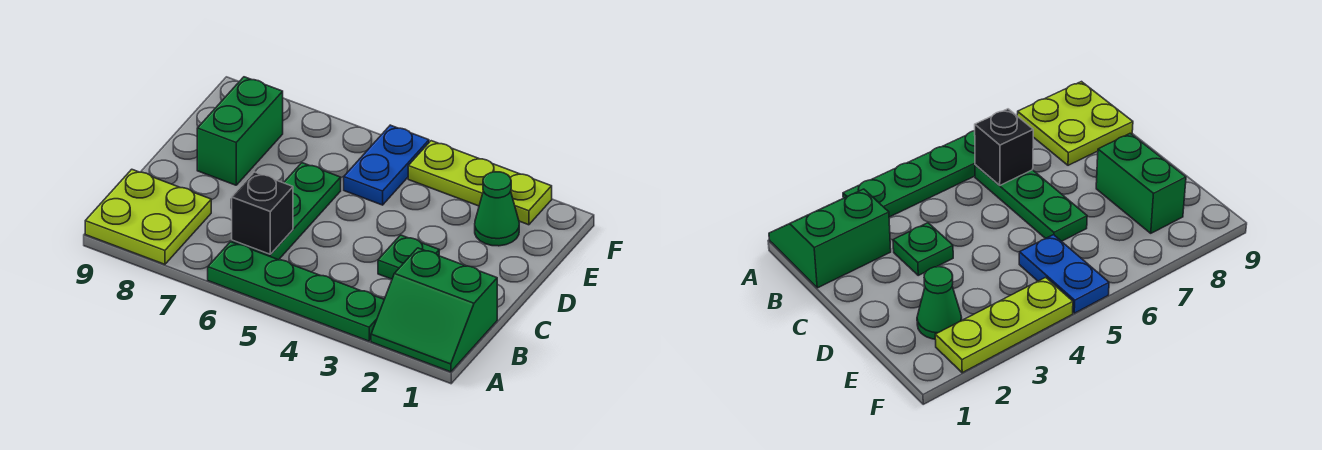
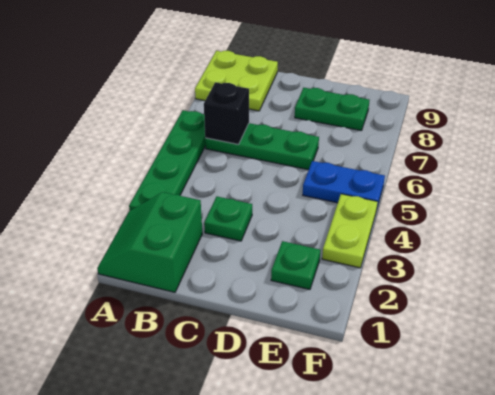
green 1x2 brick [197,77,283,185] -> green 1x2 plate [295,88,369,131]
green 1x1 cone [475,172,519,246] -> green 1x1 plate [271,241,320,289]
lime 1x3 plate [408,141,552,225] -> lime 1x2 plate [322,194,378,268]

